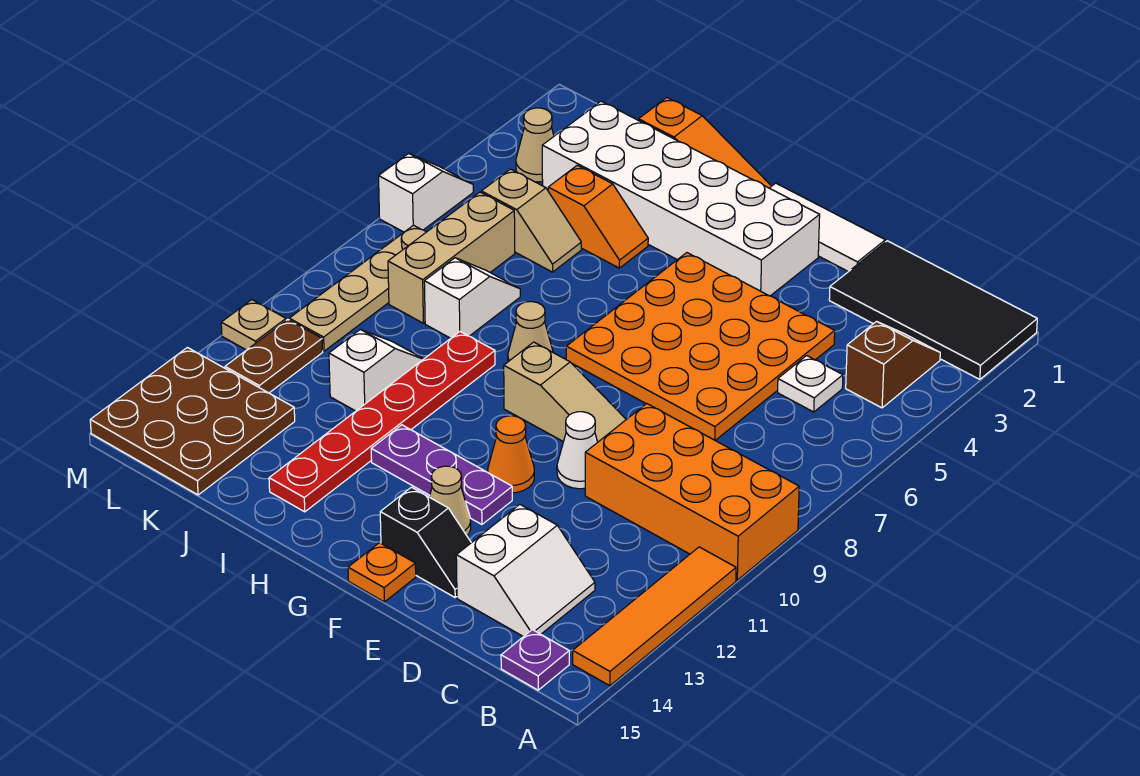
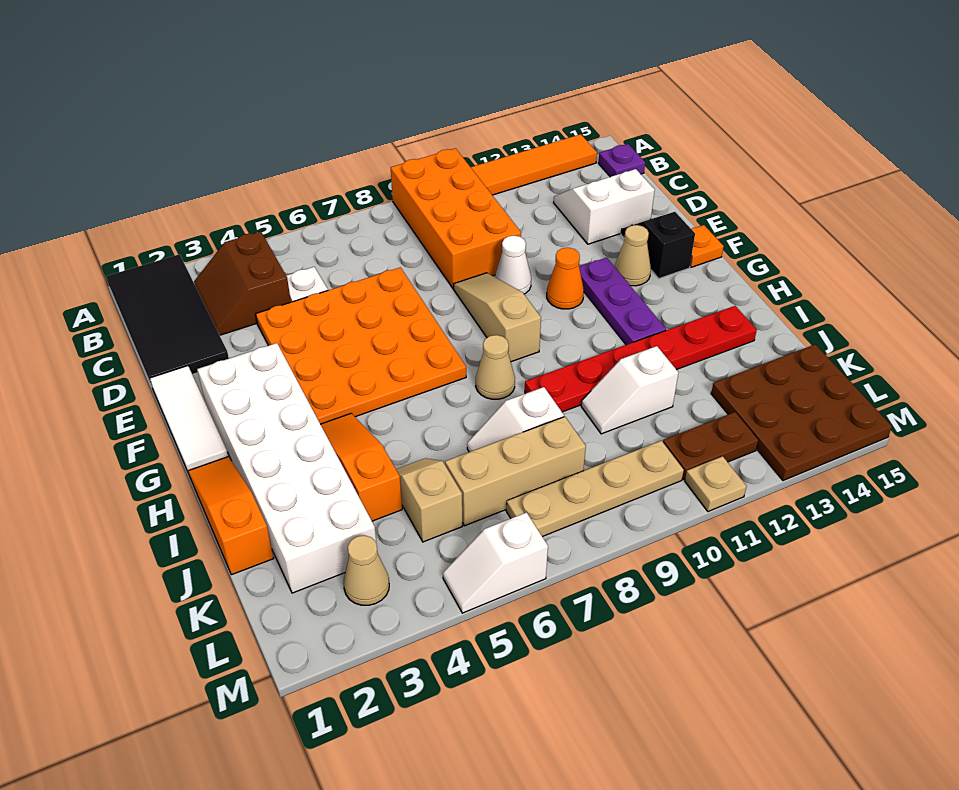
brown 1x2 slope [846,321,940,408] -> brown 2x2 slope [194,231,291,335]
orange 1x2 slope [548,165,648,268] -> orange 1x3 slope [320,413,402,521]

